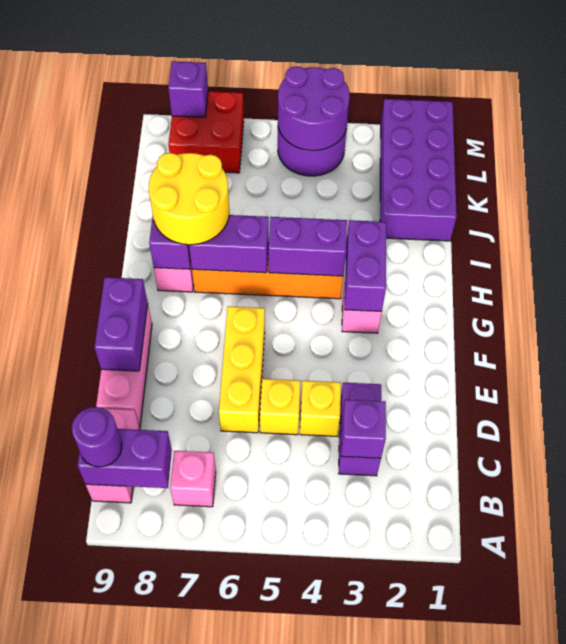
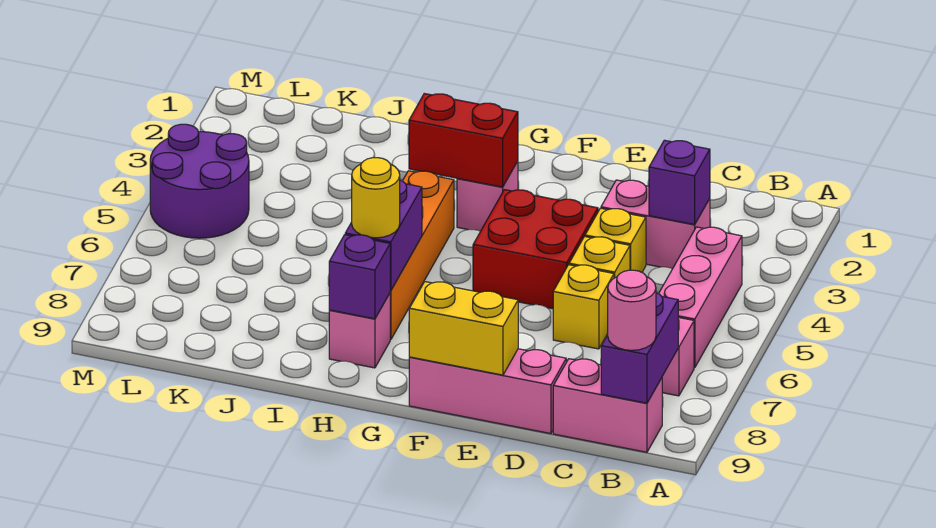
none -> pink 1x3 brick [659,227,742,368]
purple 1x1 round brick [72,407,122,467] -> pink 1x1 round brick [608,270,656,350]
purple 1x2 brick [339,383,381,476] -> pink 1x2 brick [601,180,710,269]
yellow 1x3 brick [219,306,265,433] -> yellow 1x1 brick [553,265,614,349]
purple 1x2 brick [94,277,148,371] -> yellow 1x2 brick [409,282,518,375]
purple 1x2 brick [345,220,386,311] -> red 1x2 brick [409,94,518,187]
purple 1x2 brick [268,217,347,276] -> none
yellow 2x2 round brick [148,153,229,245] -> yellow 1x1 round brick [352,158,400,238]
purple 2x4 brick [380,99,457,241] -> none
purple 2x2 round brick [278,66,350,151] -> none
red 2x2 brick [168,91,244,173] -> red 2x2 brick moved to [473,190,598,309]
purple 1x1 brick [168,61,208,117] -> none

